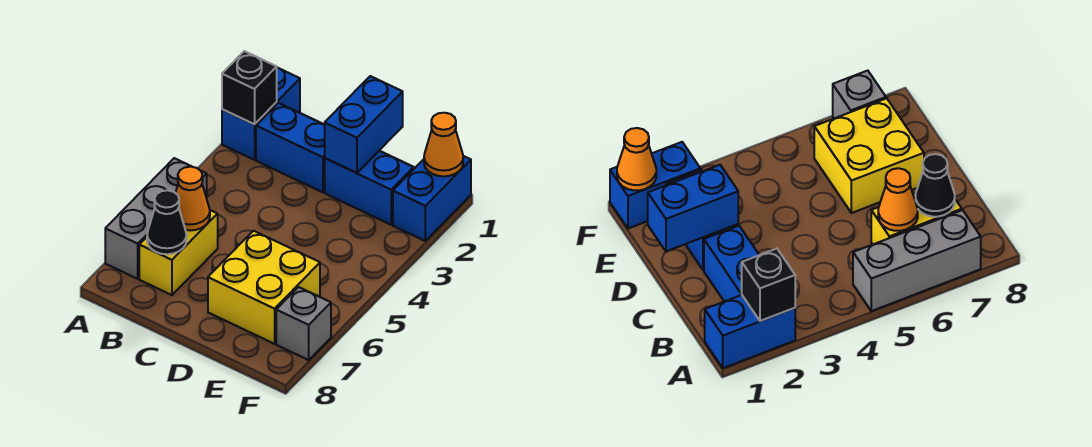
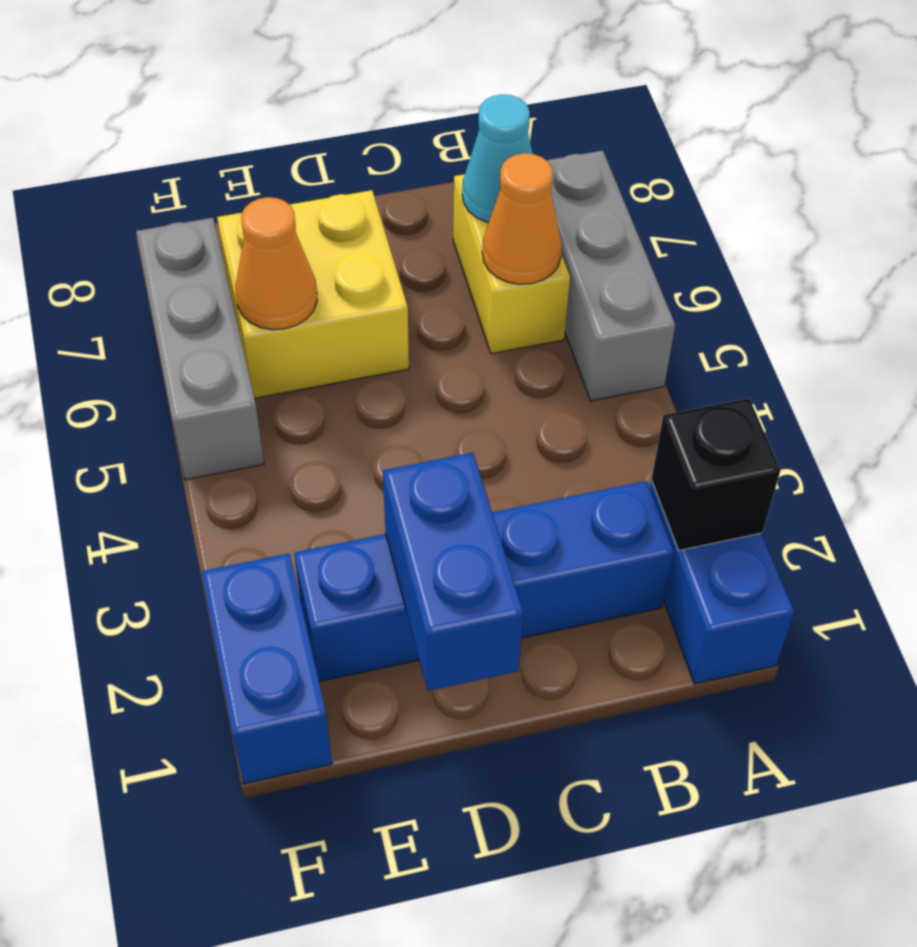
black 1x1 cone [147,190,187,254] -> cyan 1x1 cone [462,95,533,222]
orange 1x1 cone [424,113,463,176] -> orange 1x1 cone moved to [236,197,317,330]
grey 1x1 brick [276,287,331,360] -> grey 1x3 brick [136,218,264,480]

